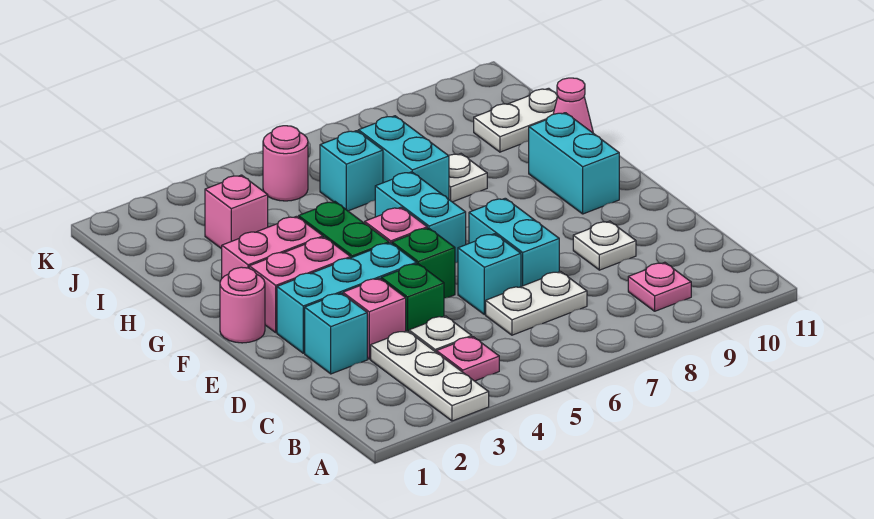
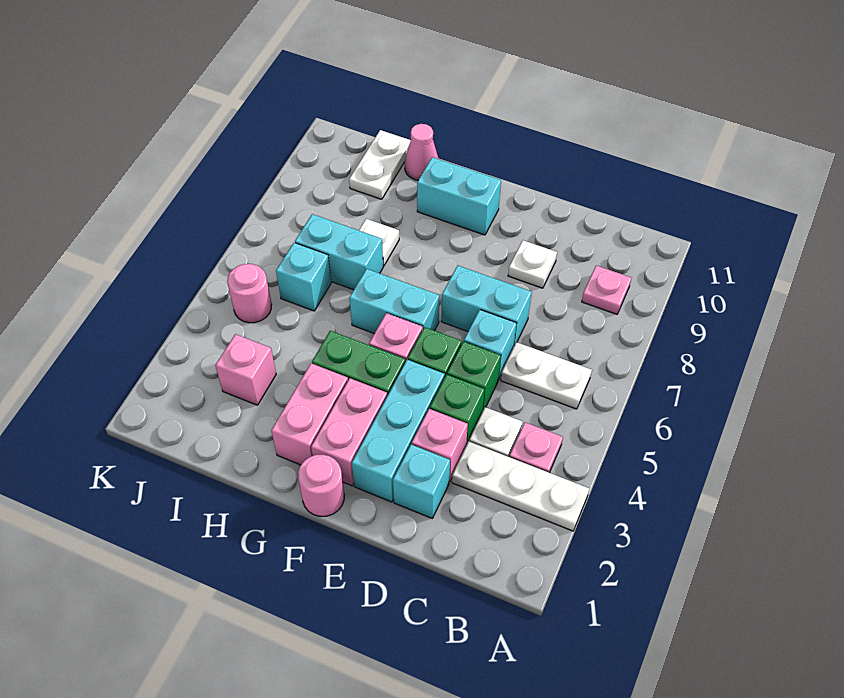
white 1x2 plate [486,272,587,335] -> white 1x2 plate turned to [501,342,592,409]
none -> green 1x1 brick [447,342,501,410]

